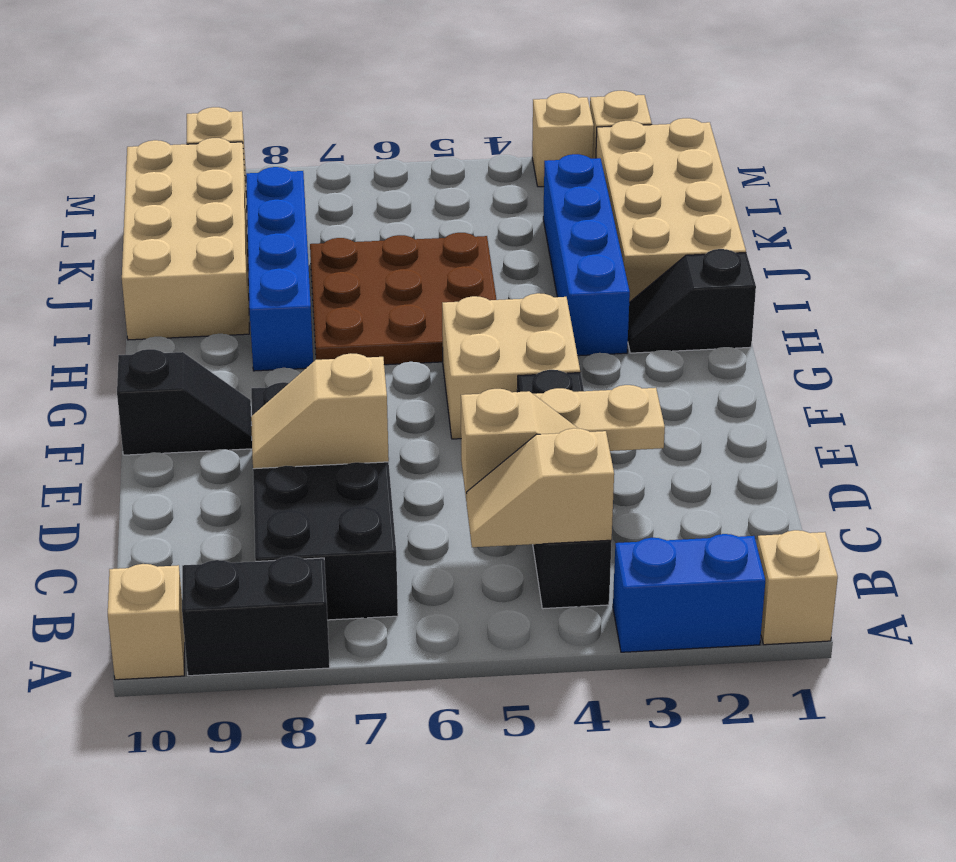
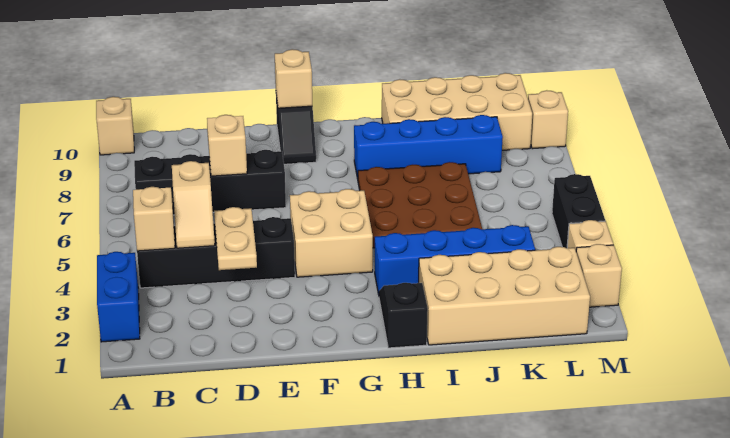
tan 1x1 brick [757,530,838,645] -> tan 1x1 brick moved to [275,49,312,108]
black 1x2 brick [182,556,330,676] -> black 1x2 brick moved to [552,174,605,248]
black 2x4 brick [251,382,398,620] -> black 1x4 brick [134,150,286,215]

